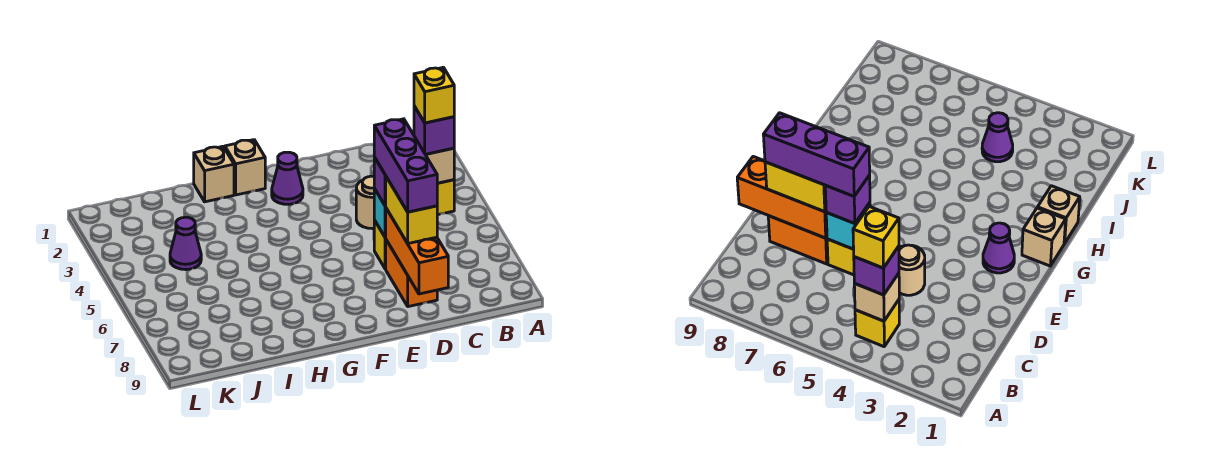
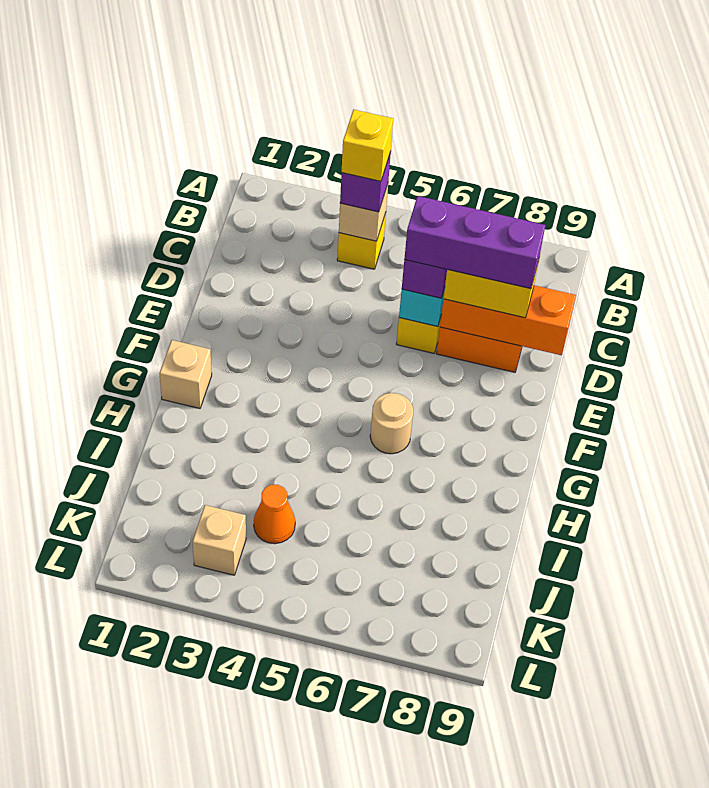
tan 1x1 round brick [356,176,375,229] -> tan 1x1 round brick moved to [370,393,413,454]
purple 1x1 cone [272,152,303,204] -> none
tan 1x1 brick [194,146,234,202] -> tan 1x1 brick moved to [193,505,246,575]
purple 1x1 cone [170,217,201,270] -> orange 1x1 cone [254,485,295,544]

